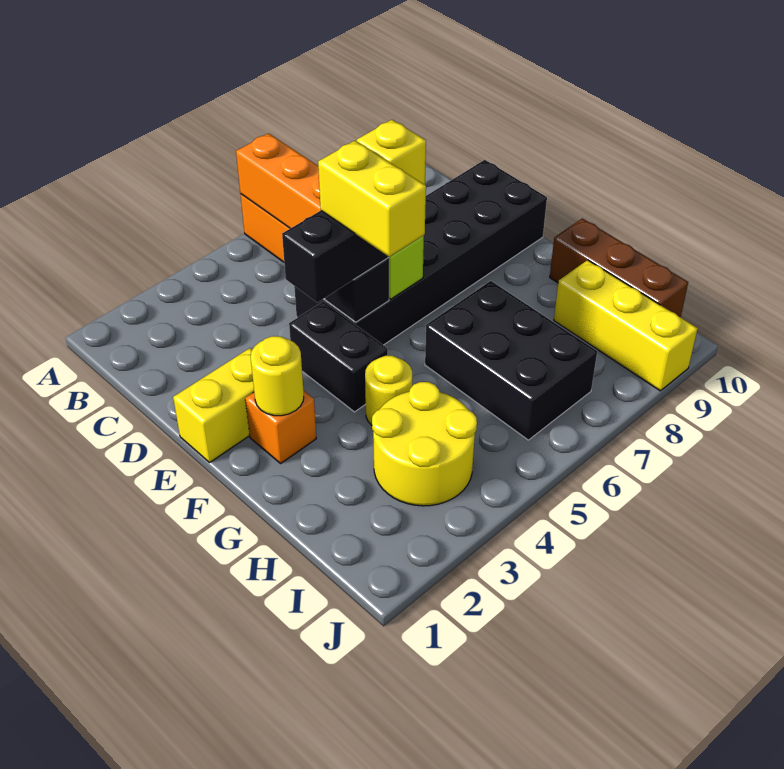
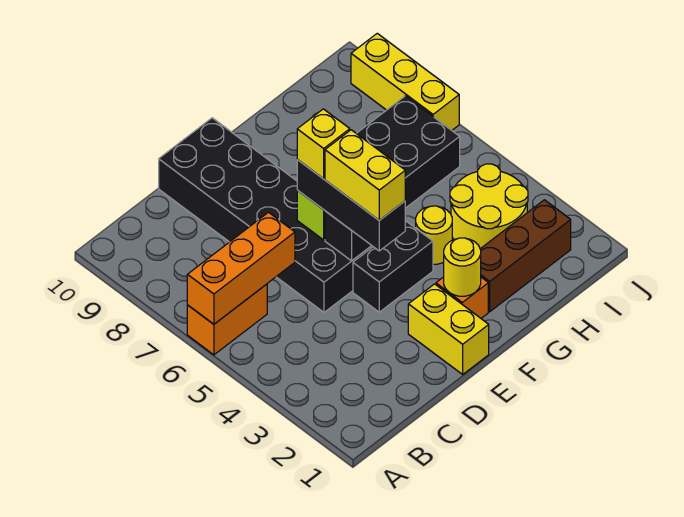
yellow 1x2 brick [318,141,426,257] -> yellow 1x2 brick turned to [325,130,405,220]
brown 1x3 brick [550,218,688,317] -> brown 1x3 brick moved to [480,200,571,312]
yellow 1x3 brick [554,260,698,391] -> yellow 1x3 brick turned to [351,33,459,130]

